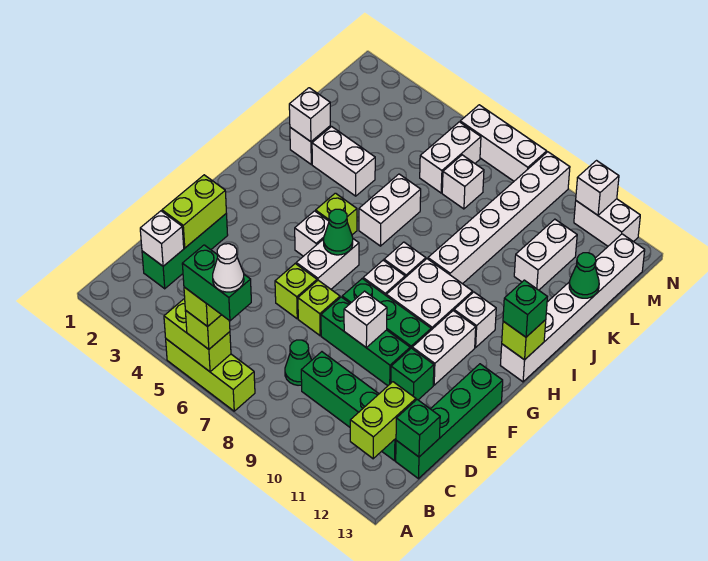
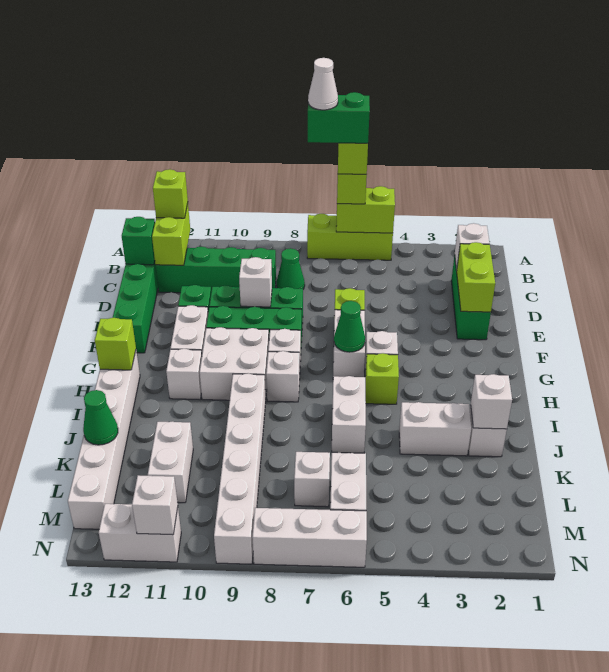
lime 1x1 brick [298,280,340,336] -> lime 1x1 brick moved to [153,169,188,218]
green 1x1 brick [503,280,547,337] -> none

